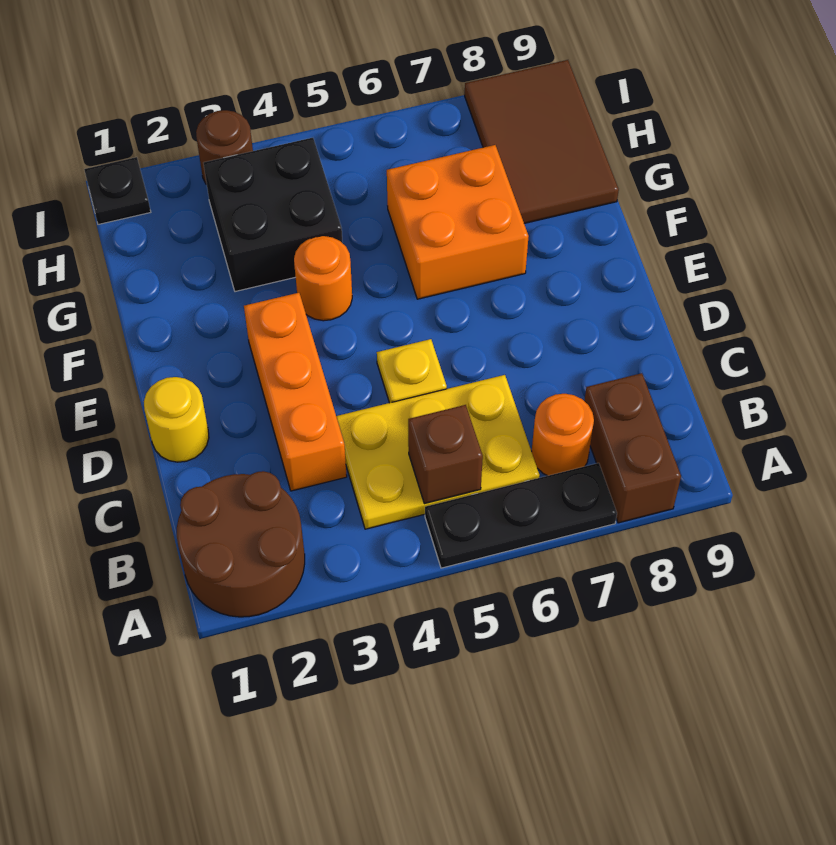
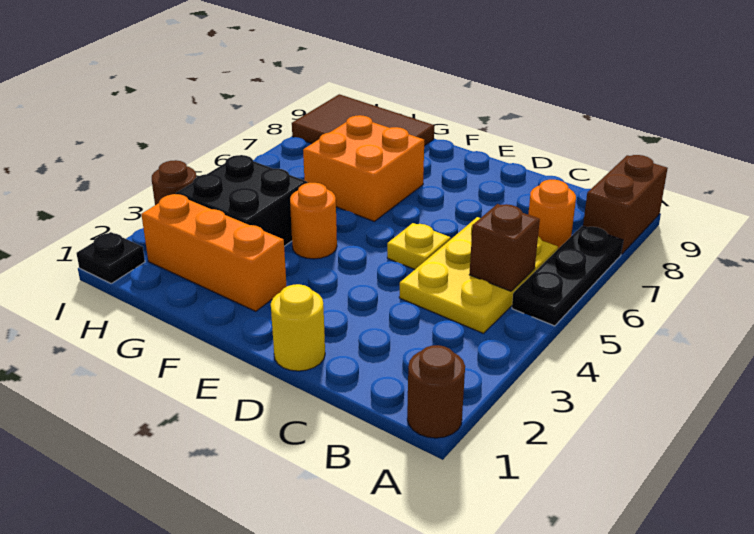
brown 2x2 round brick [177,471,305,617] -> brown 1x1 round brick [407,345,465,438]
brown 1x2 brick [584,373,681,523] -> brown 1x2 brick turned to [583,155,668,254]
orange 1x3 brick [244,293,347,491] -> orange 1x3 brick moved to [141,194,287,311]

